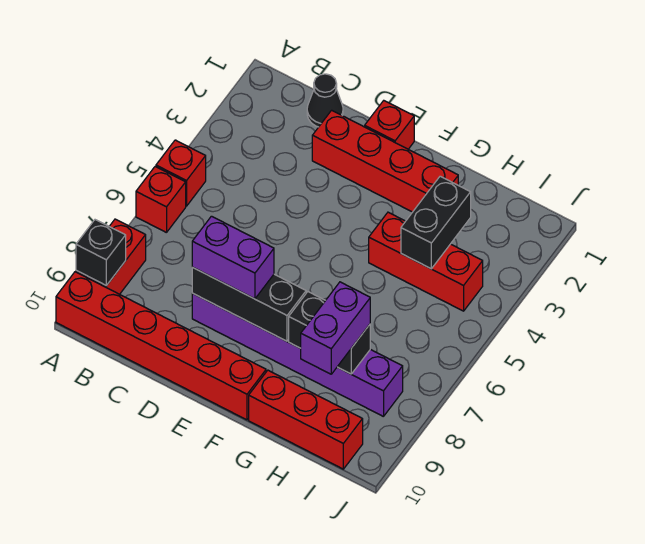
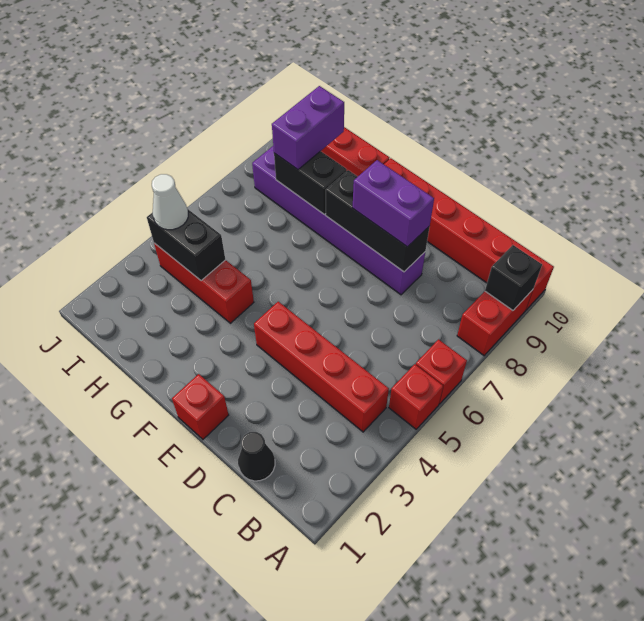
red 1x4 brick [312,110,458,212] -> red 1x4 brick moved to [254,302,389,432]
black 1x2 brick [401,176,471,269] -> black 1x2 brick turned to [147,209,226,280]
none -> white 1x1 cone [152,174,188,230]

